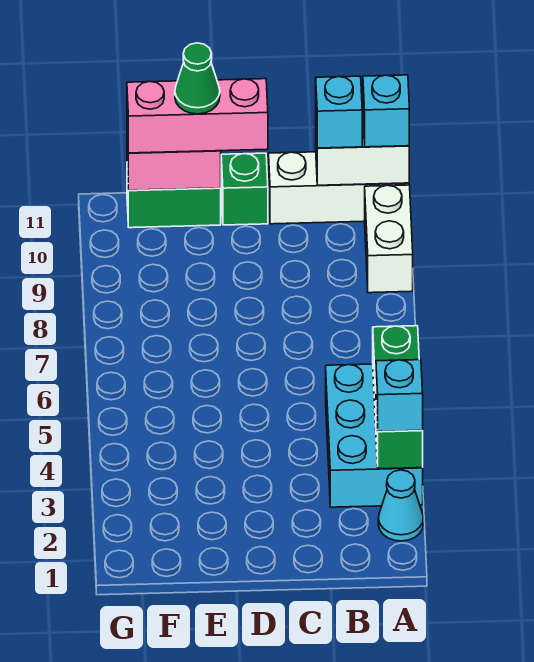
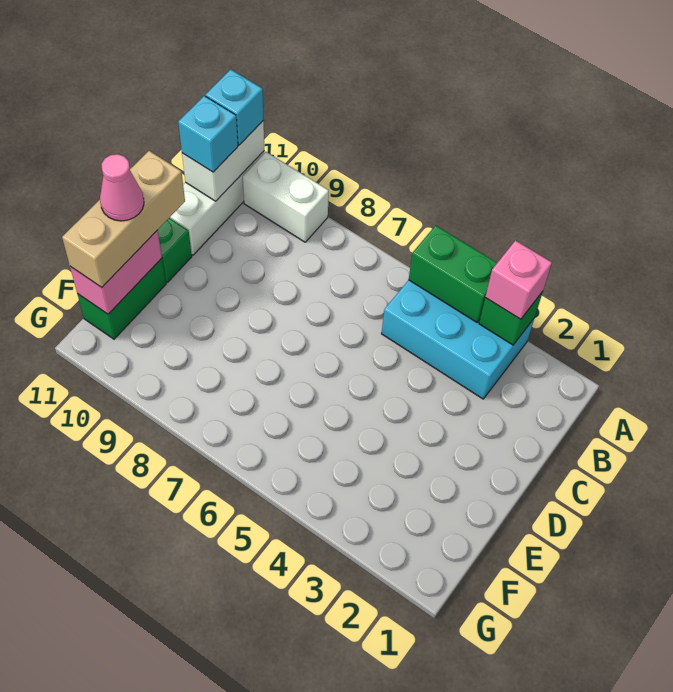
cyan 1x1 cone [378,470,423,541] -> none
cyan 1x1 brick [376,360,423,432] -> pink 1x1 brick [485,241,552,319]
pink 1x3 brick [127,79,268,153] -> tan 1x3 brick [62,151,185,287]
green 1x1 cone [175,43,220,114] -> pink 1x1 cone [100,154,144,221]

